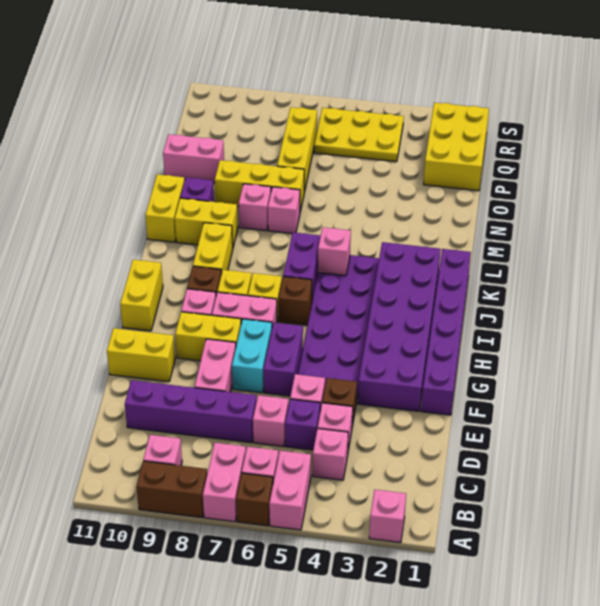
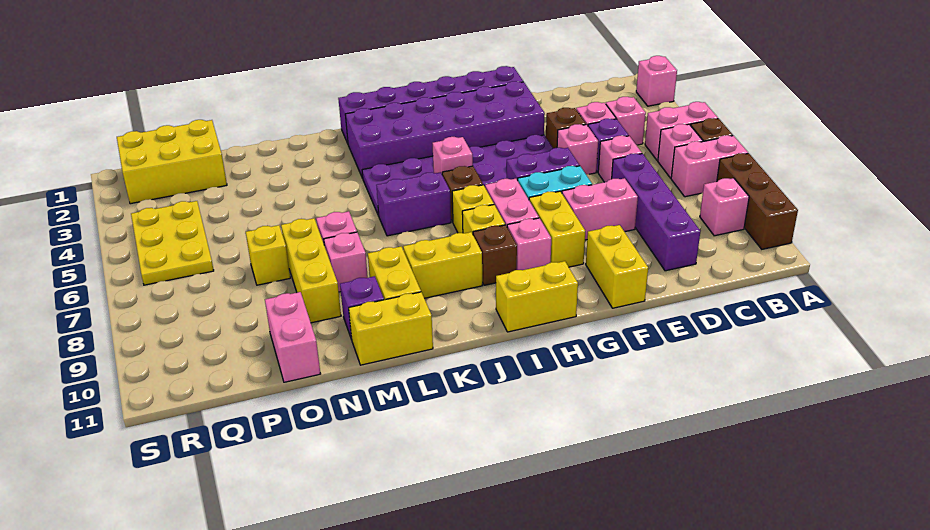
brown 1x2 brick [136,461,207,518] -> brown 1x3 brick [717,153,798,249]
pink 1x1 brick [318,227,351,276] -> pink 1x1 brick moved to [432,137,473,174]
yellow 1x3 brick [277,107,317,192] -> yellow 1x1 brick [246,225,290,285]

